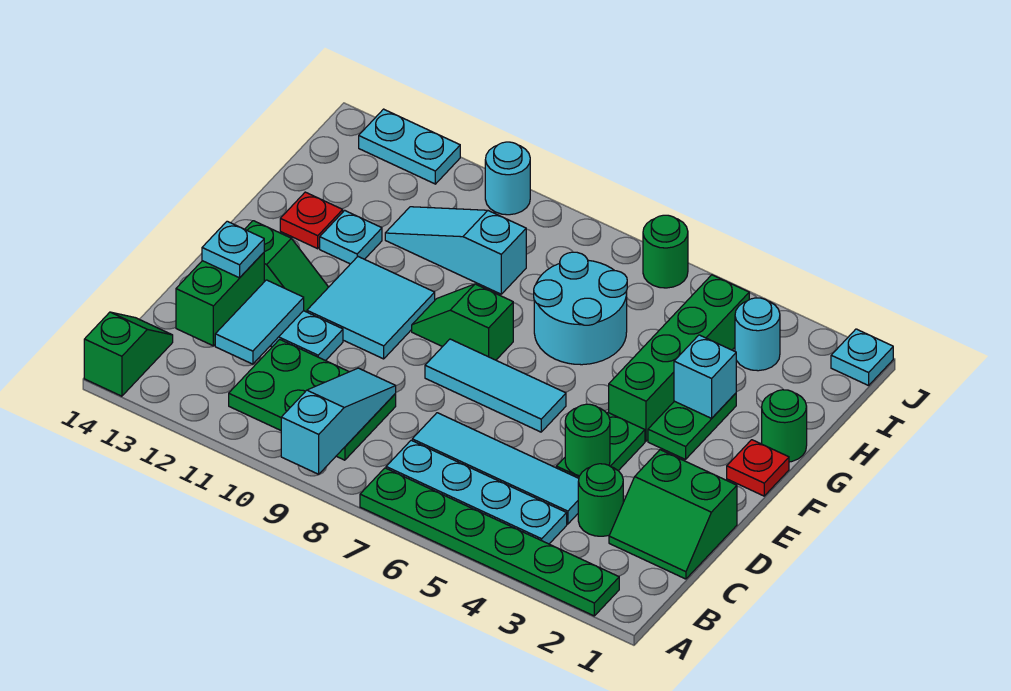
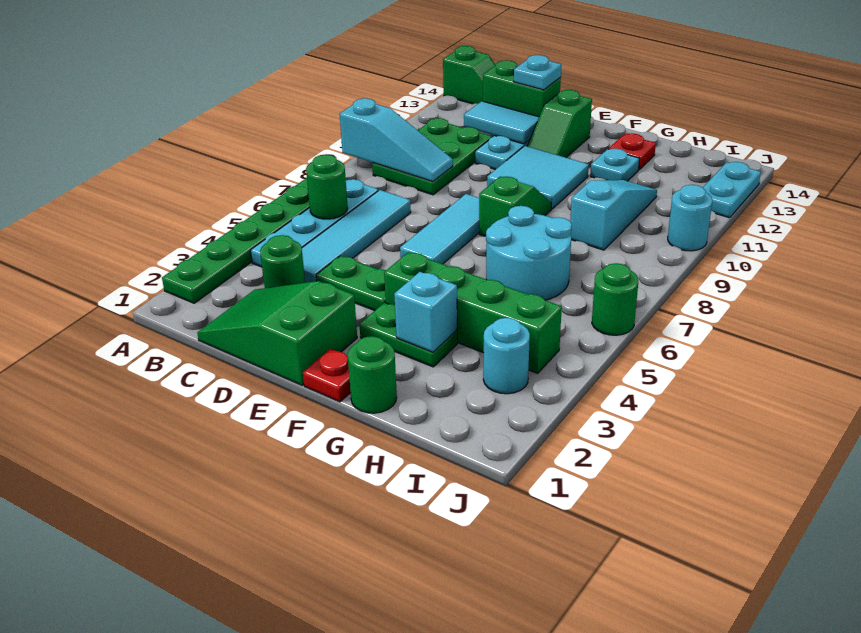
green 2x2 slope [609,450,737,579] -> green 2x3 slope [197,281,357,385]
green 1x1 round brick [565,404,610,476] -> green 1x1 round brick moved to [306,154,348,219]
cyan 1x1 plate [831,329,893,386] -> none

